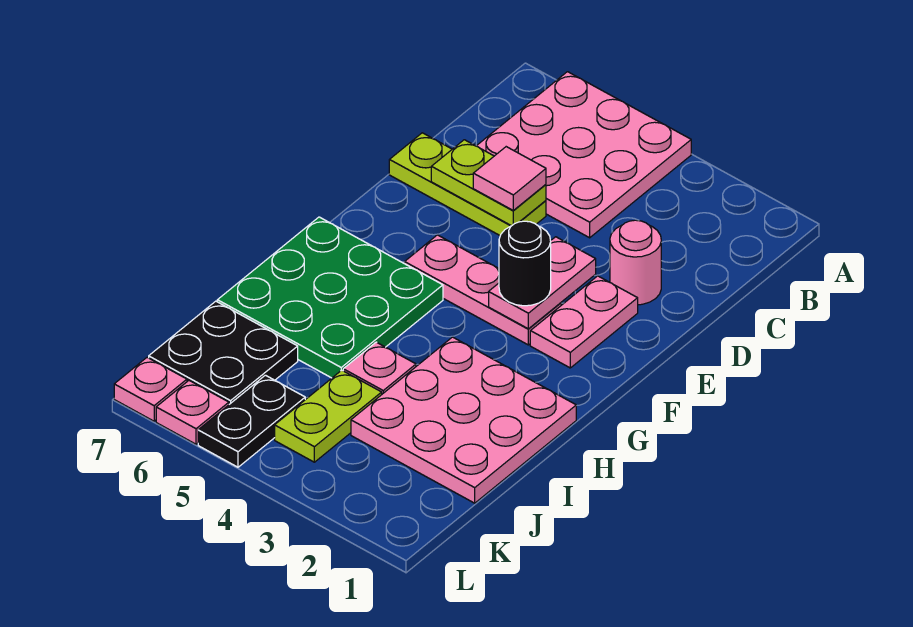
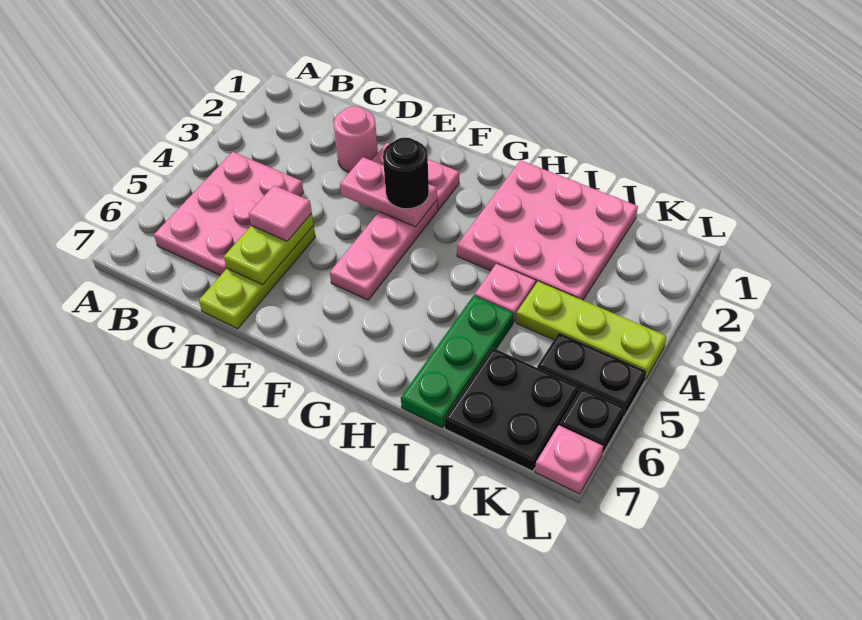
pink 3x3 plate [477,72,691,238] -> pink 2x3 plate [154,152,304,275]
green 3x3 plate [217,217,443,378] -> green 1x3 plate [401,296,514,428]
lime 1x2 plate [275,370,382,462] -> lime 1x3 plate [516,281,667,380]
pink 1x1 plate [156,381,229,444] -> black 1x1 plate [560,388,625,454]

